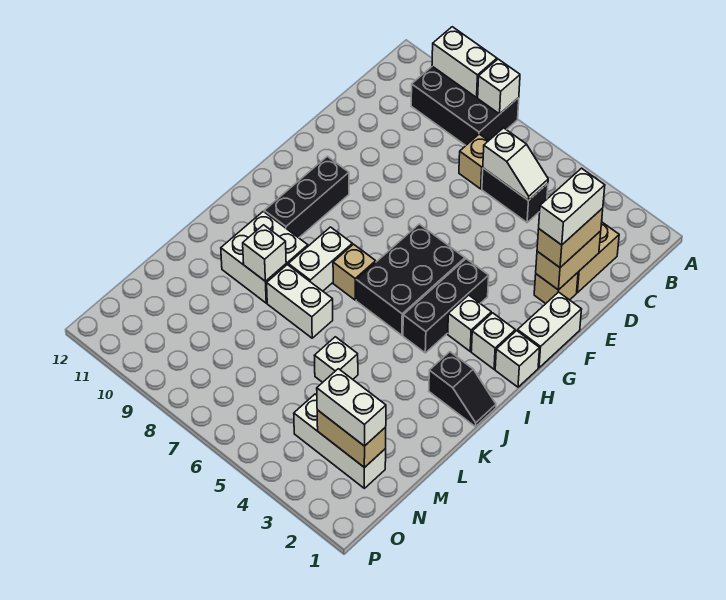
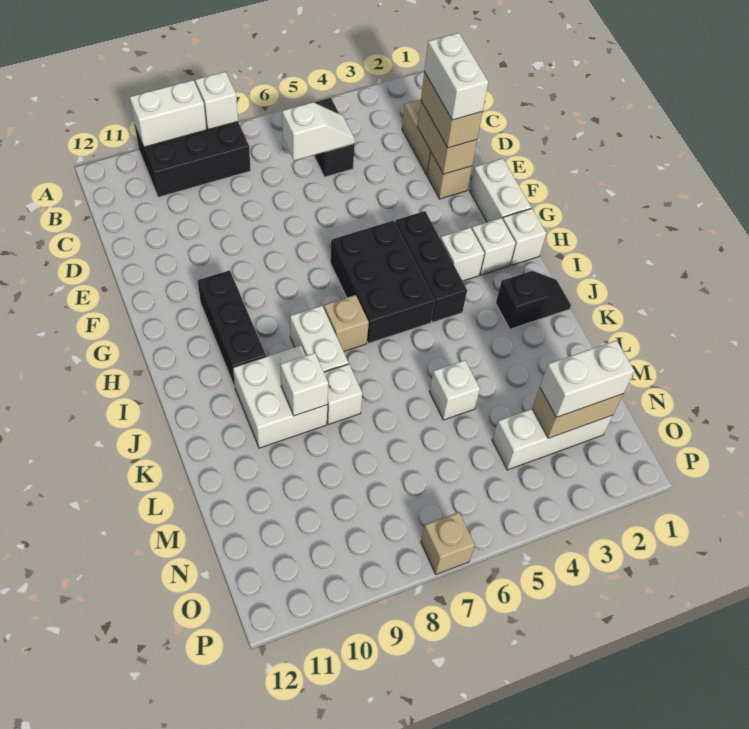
black 1x2 brick [482,168,548,223] -> black 1x2 brick turned to [314,98,355,177]
tan 1x1 brick [459,134,488,189] -> tan 1x1 brick moved to [421,512,475,574]
white 1x2 brick [267,265,333,338] -> white 1x1 brick [324,364,362,424]

